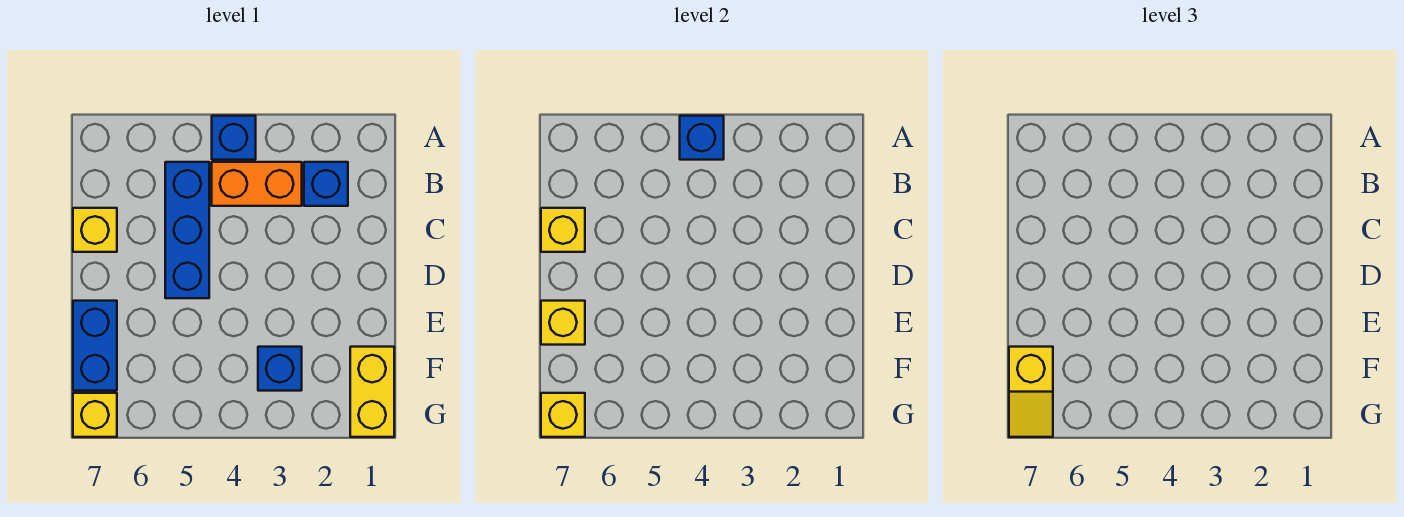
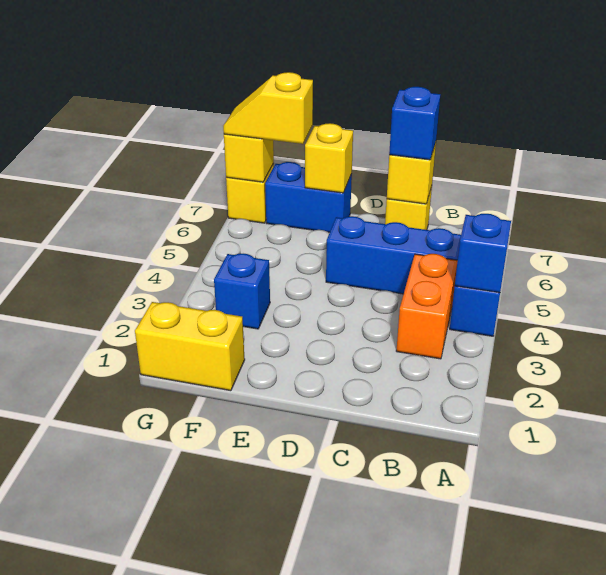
blue 1x1 brick [304,162,348,206] -> blue 1x1 brick moved to [389,87,440,160]

